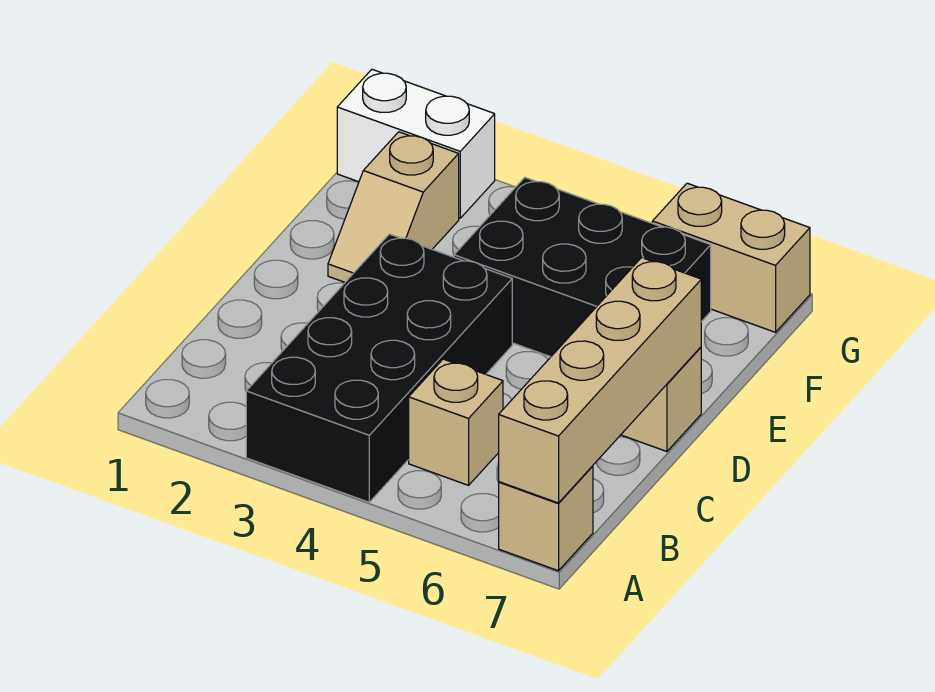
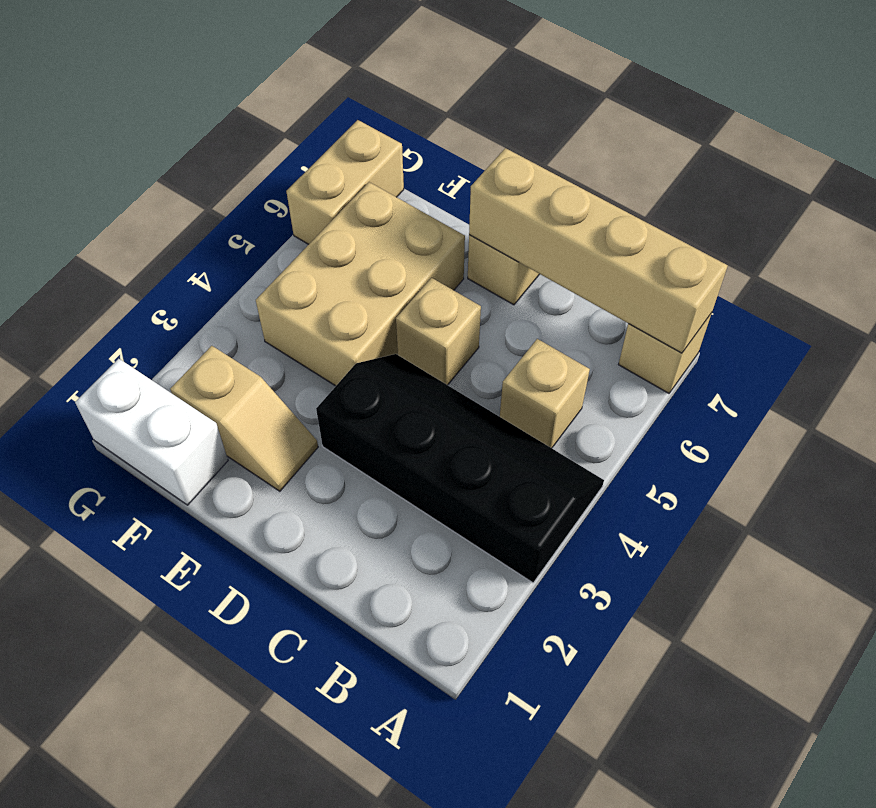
black 2x4 brick [246,234,512,502] -> black 2x4 slope [316,354,604,583]
none -> tan 1x1 brick [396,278,481,385]
black 2x3 brick [454,178,711,357] -> tan 2x3 brick [256,182,465,386]
white 1x2 brick [337,69,495,218] -> white 1x2 brick turned to [75,359,228,505]

